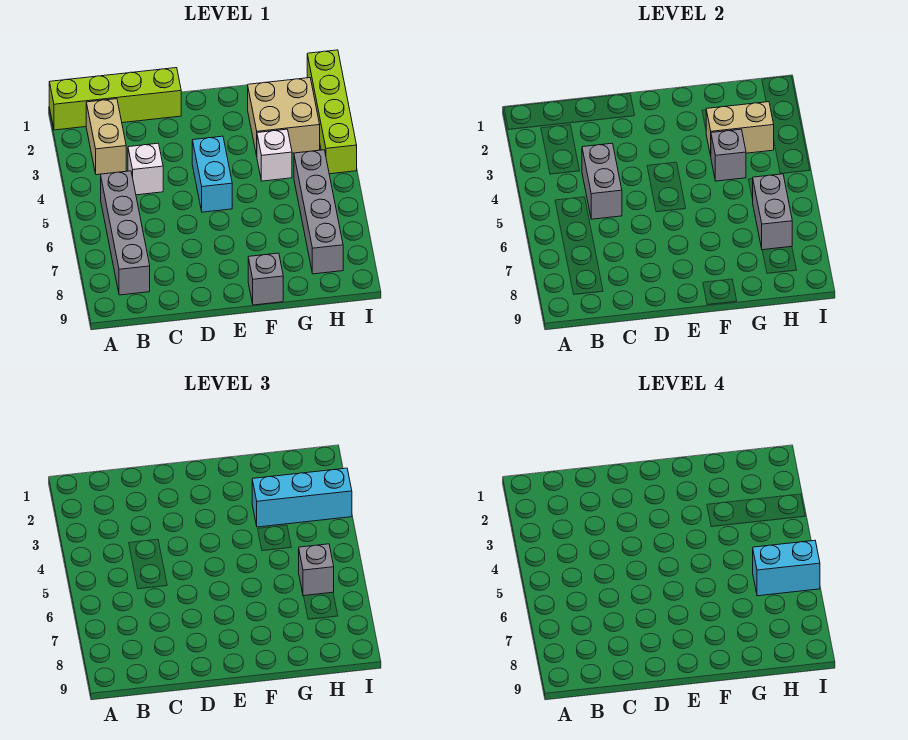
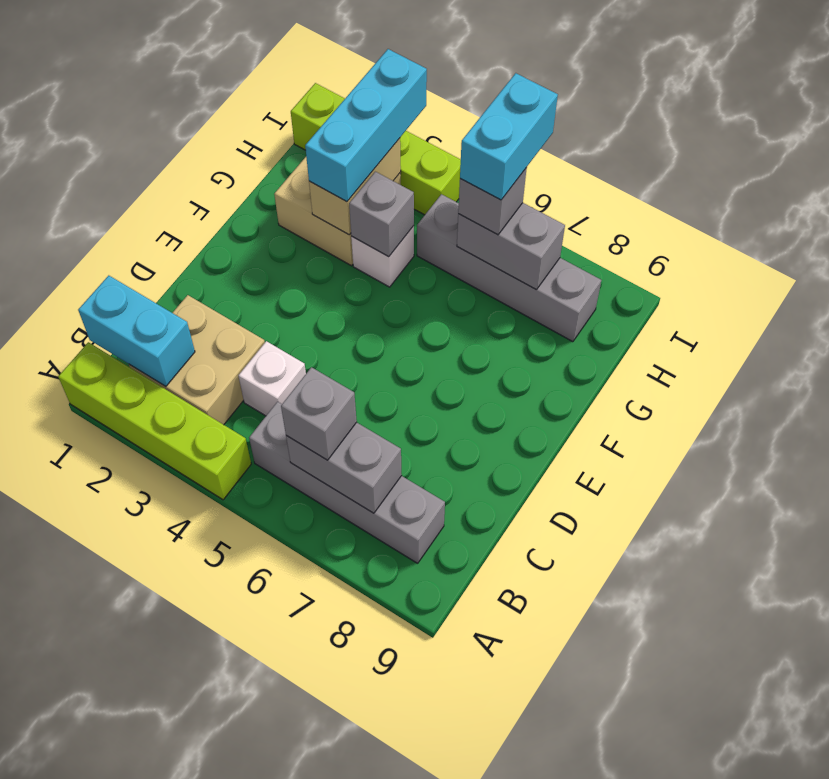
lime 1x4 brick [49,68,181,130] -> lime 1x4 brick turned to [58,342,251,500]
tan 1x2 brick [86,99,126,175] -> tan 2x2 brick [129,295,265,425]
grey 1x2 brick [582,143,622,219] -> grey 1x2 brick moved to [286,422,402,513]
cyan 1x2 brick [192,136,232,212] -> cyan 1x2 brick moved to [78,276,195,386]
grey 1x1 brick [248,253,283,305] -> grey 1x1 brick moved to [281,367,357,460]

